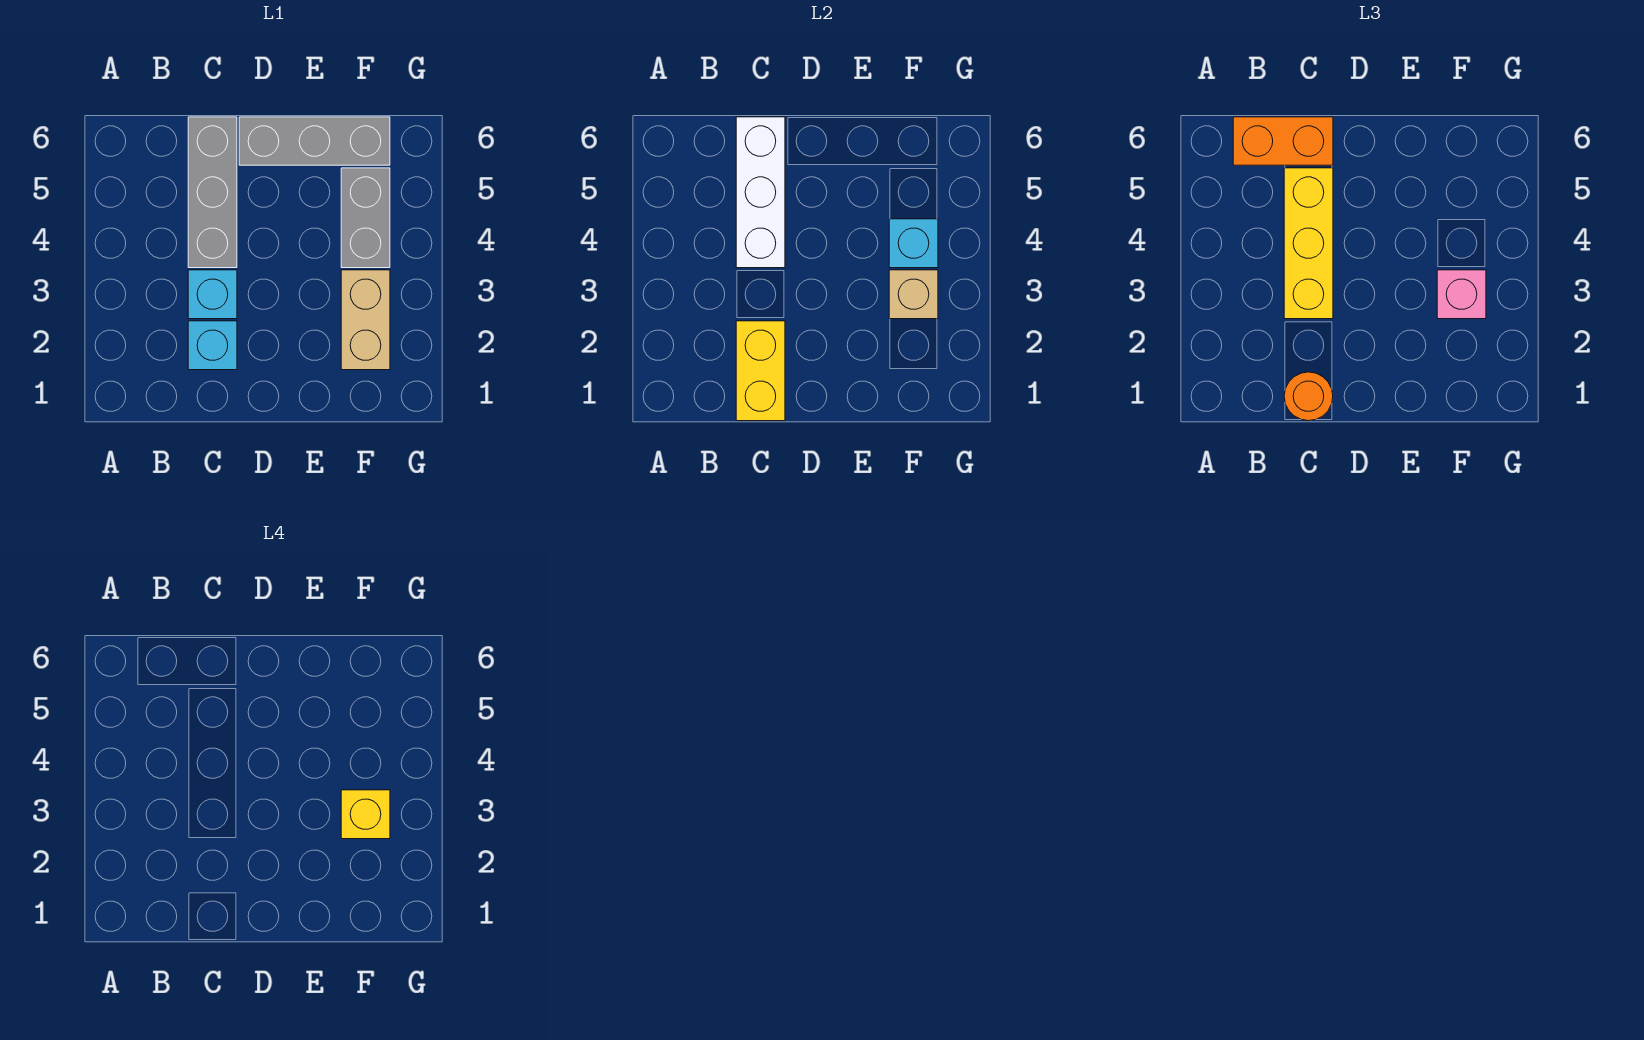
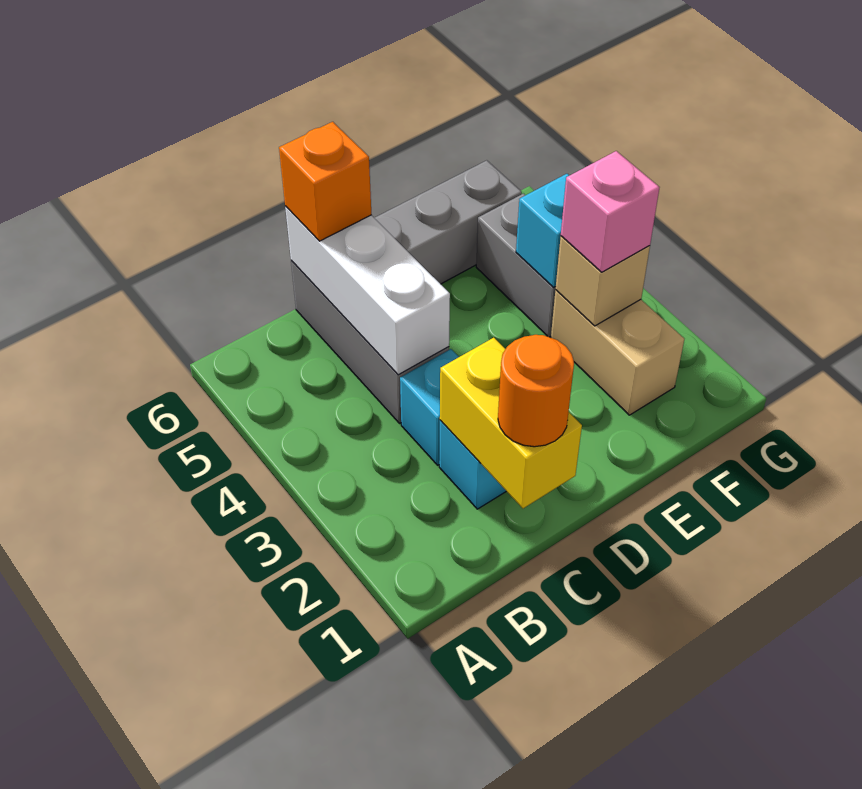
orange 1x2 brick [1233,117,1333,165] -> orange 1x1 brick [279,122,371,241]
yellow 1x3 brick [1284,168,1333,319] -> none
yellow 1x1 brick [341,790,390,839] -> none

